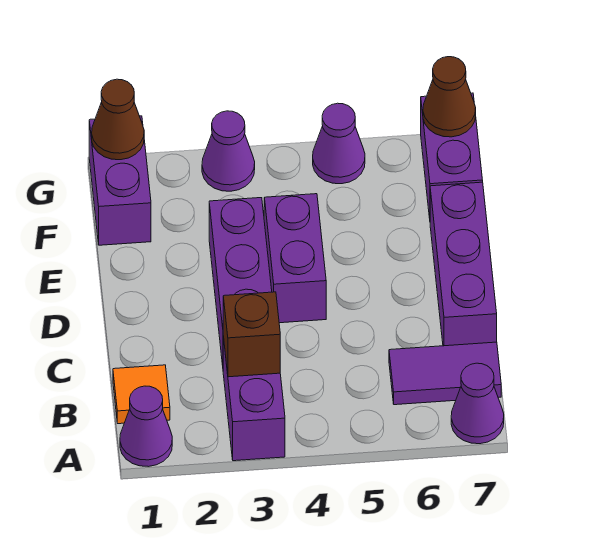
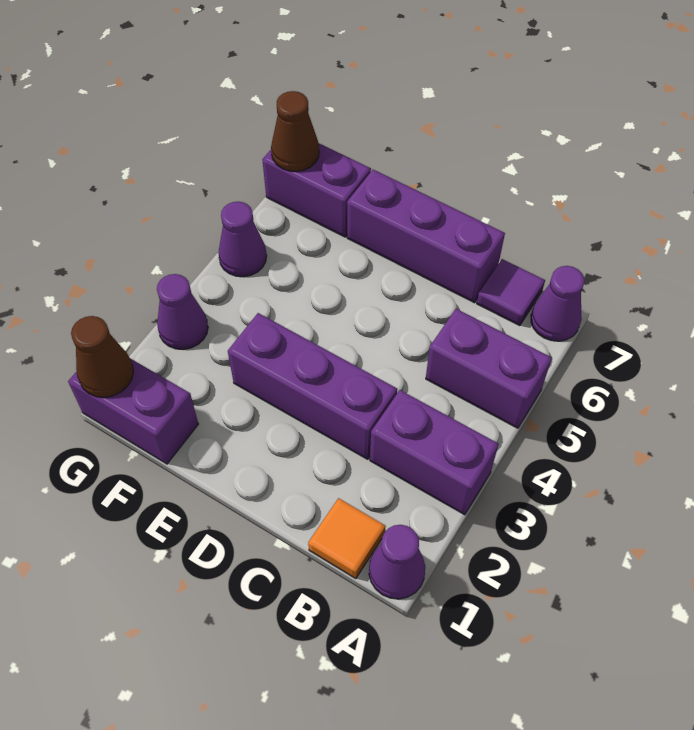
brown 1x1 brick [223,292,280,377] -> none
purple 1x2 tile [389,342,501,405] -> purple 1x1 tile [477,259,545,326]
purple 1x2 brick [264,194,326,323] -> purple 1x2 brick moved to [426,309,552,428]

